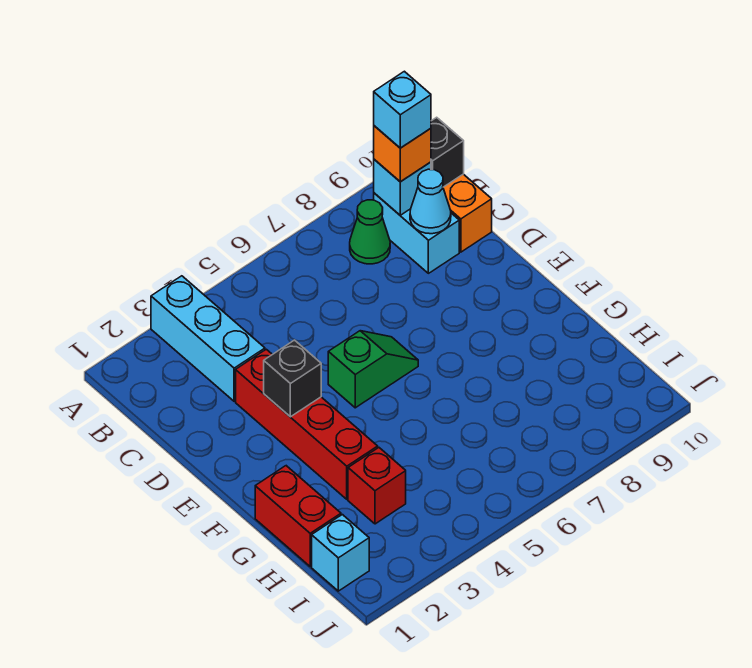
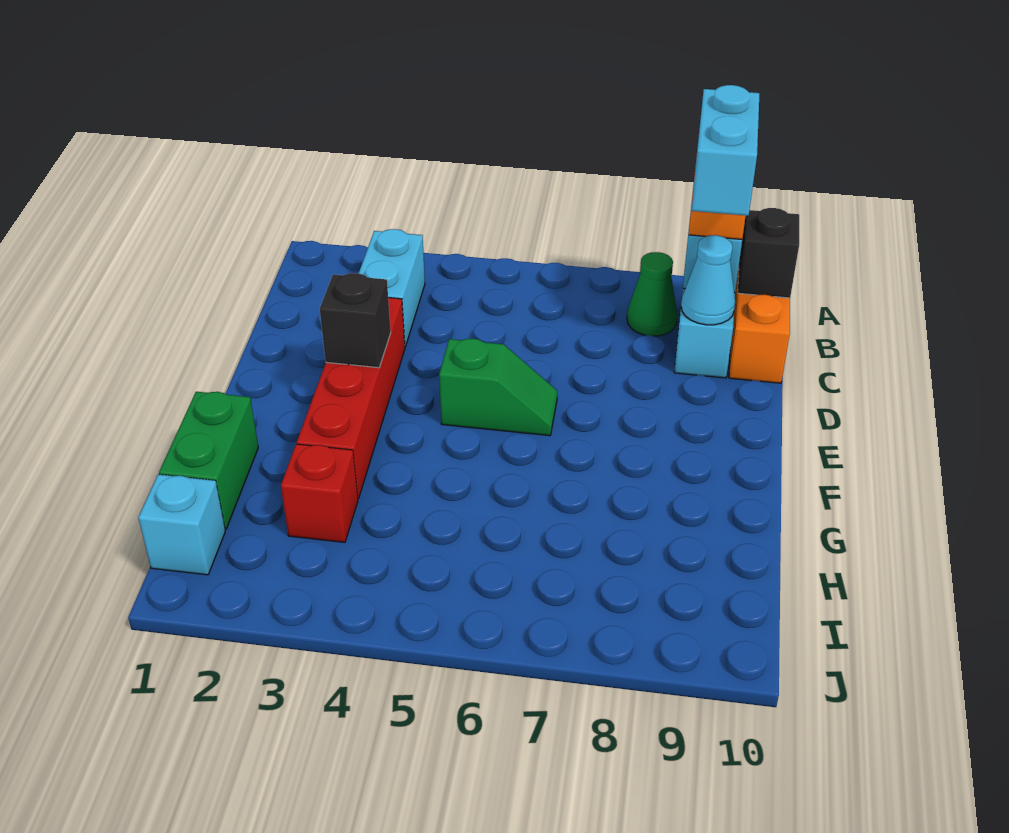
cyan 1x3 brick [151,276,265,401] -> cyan 1x2 brick [359,229,425,347]
cyan 1x1 brick [374,71,431,148] -> cyan 1x2 brick [692,85,760,216]
red 1x2 brick [255,466,341,566] -> green 1x2 brick [159,392,258,529]

